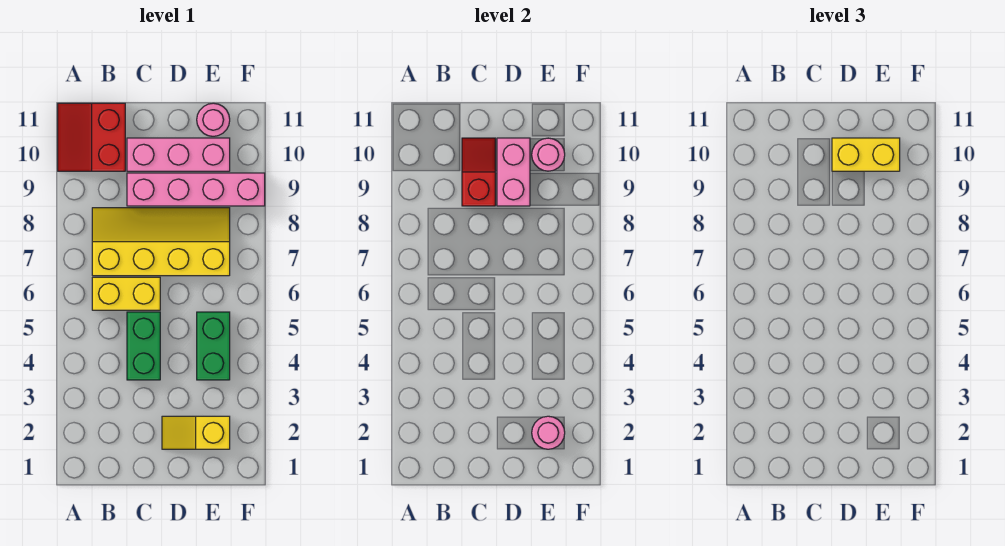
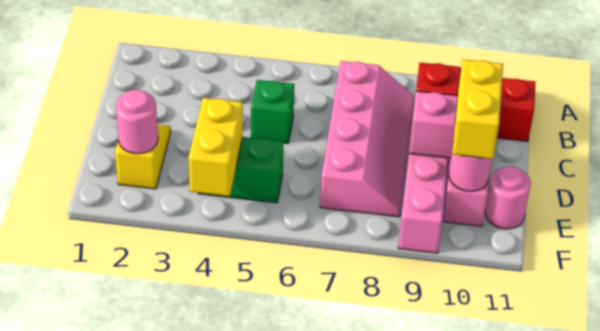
yellow 1x2 brick [92,277,160,310] -> yellow 1x2 brick moved to [189,98,243,196]
yellow 2x4 slope [92,208,230,276] -> pink 2x4 slope [320,61,414,217]
green 1x2 brick [127,312,160,380] -> green 1x1 brick [251,80,294,144]

